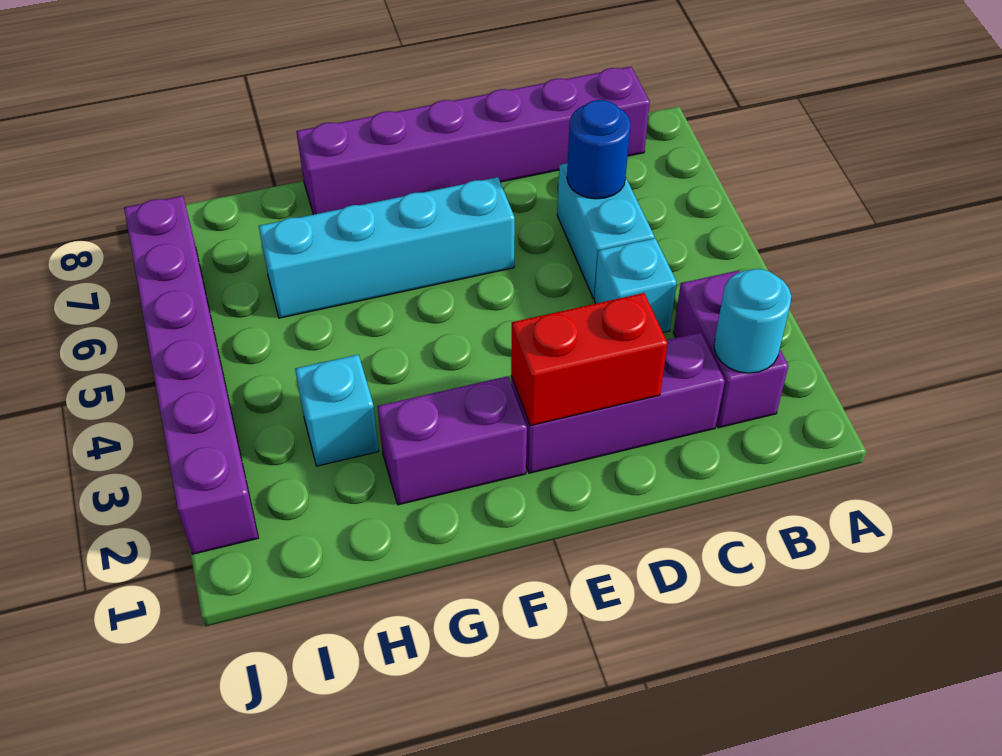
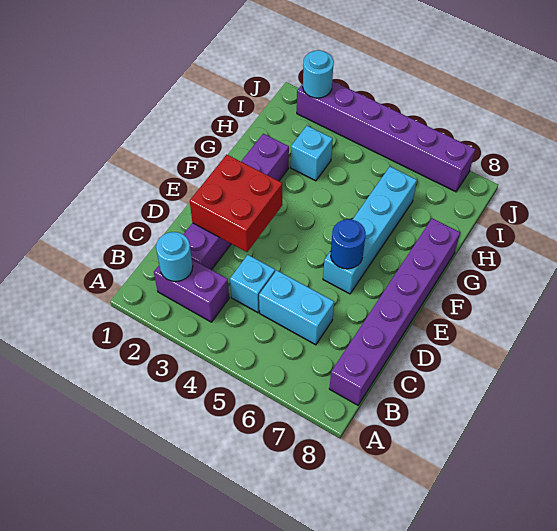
blue 1x1 round brick [567,100,631,199] -> blue 1x1 round brick moved to [331,219,366,269]
red 1x2 brick [511,293,668,426] -> red 2x2 brick [190,155,282,252]
none -> cyan 1x1 round brick [303,50,334,98]

